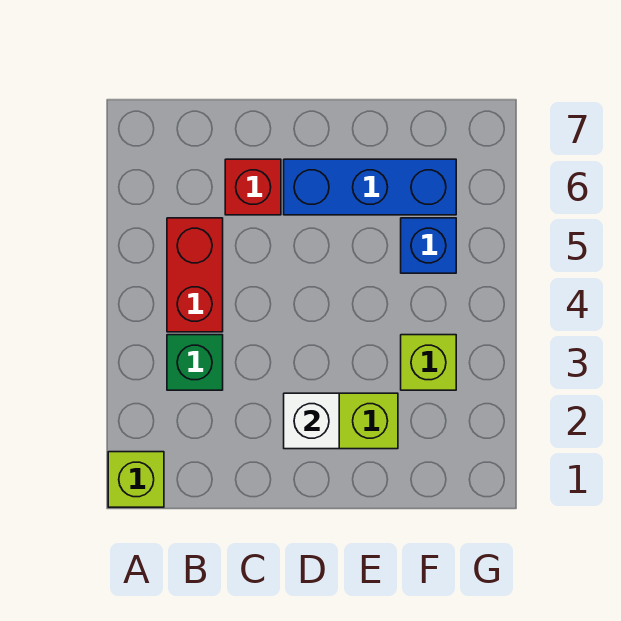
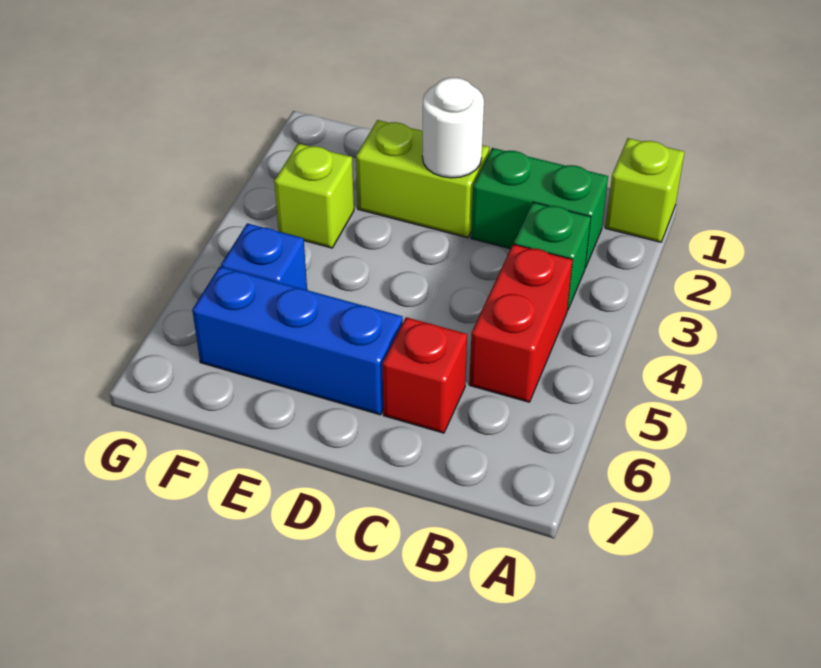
none -> green 1x2 brick [471,148,608,268]
white 1x1 brick [284,393,339,449] -> white 1x1 round brick [422,78,484,178]

